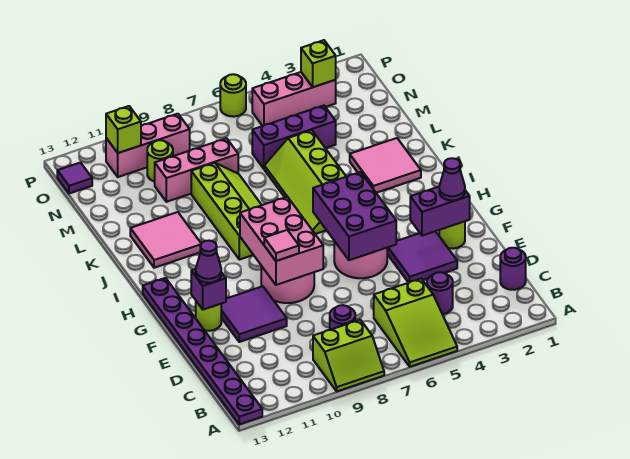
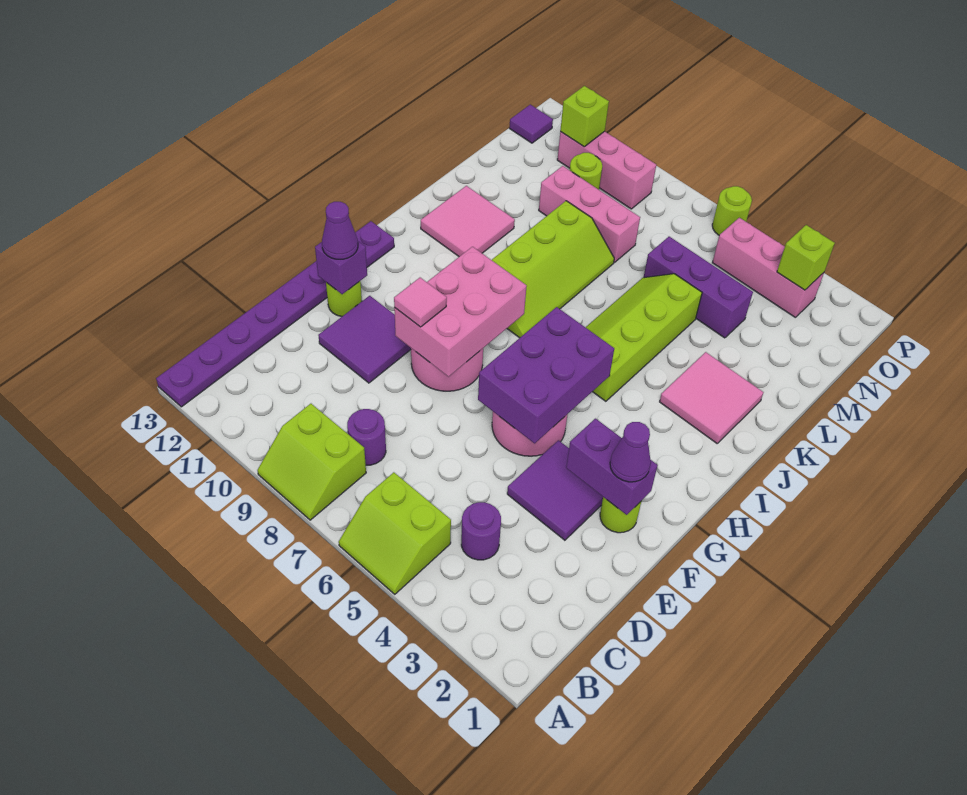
lime 2x3 slope [374,279,457,367] -> lime 2x2 slope [339,472,451,594]
purple 1x1 round brick [500,248,526,290] -> none

